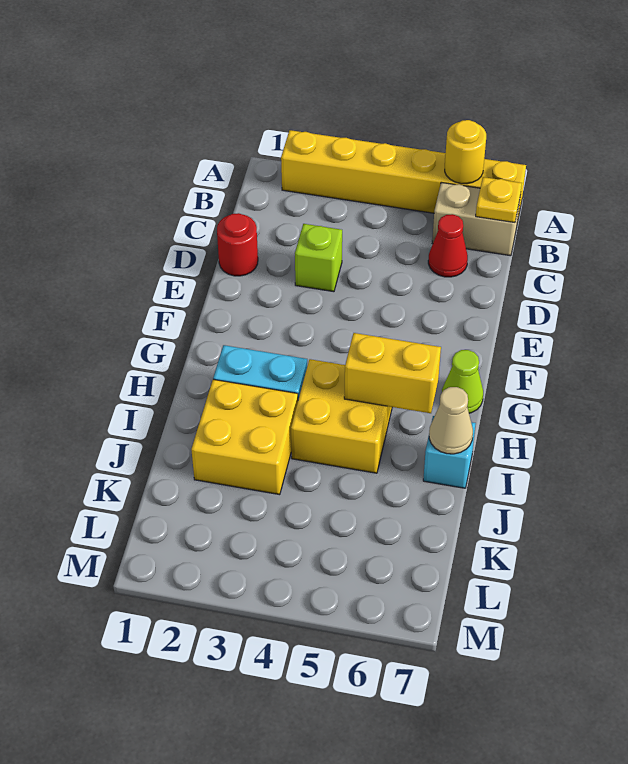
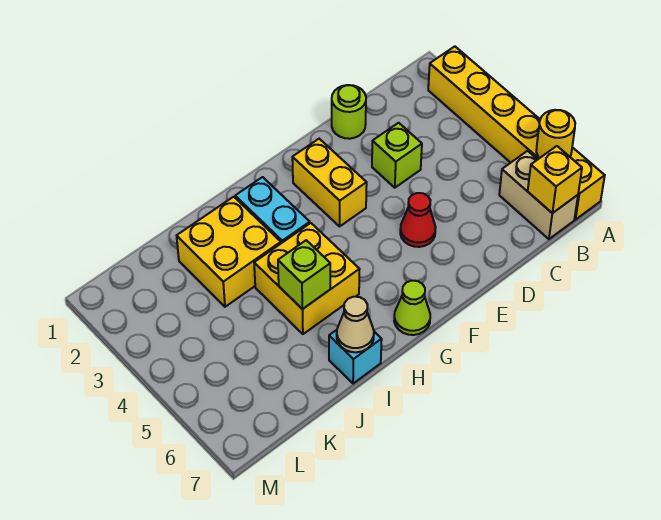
yellow 1x1 plate [476,177,522,222] -> yellow 1x1 brick [528,146,582,213]
red 1x1 cone [428,214,468,277] -> red 1x1 cone moved to [400,193,436,247]
red 1x1 round brick [217,213,258,276] -> lime 1x1 round brick [332,85,366,139]
yellow 1x2 brick [344,333,441,413] -> yellow 1x2 brick moved to [292,139,367,226]
none -> lime 1x1 brick [278,240,330,309]

